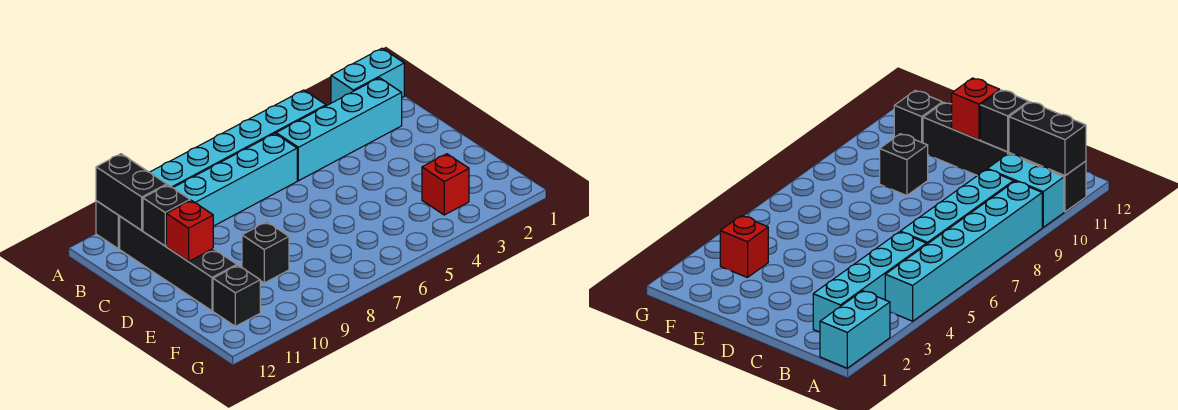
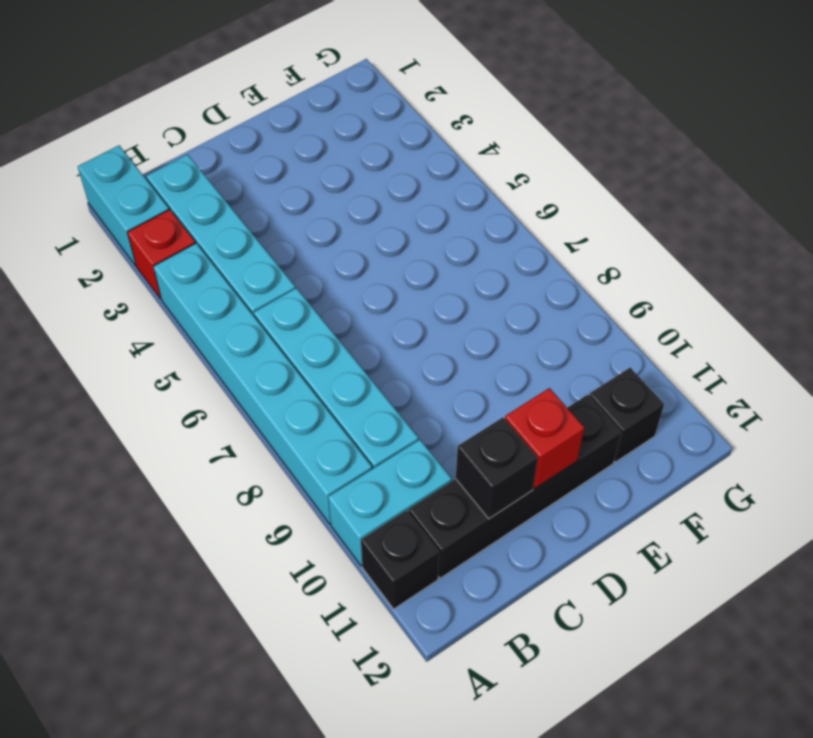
black 1x2 brick [96,154,167,230] -> none
black 1x1 brick [242,222,289,283] -> none
red 1x1 brick [422,154,469,215] -> red 1x1 brick moved to [127,210,195,300]

